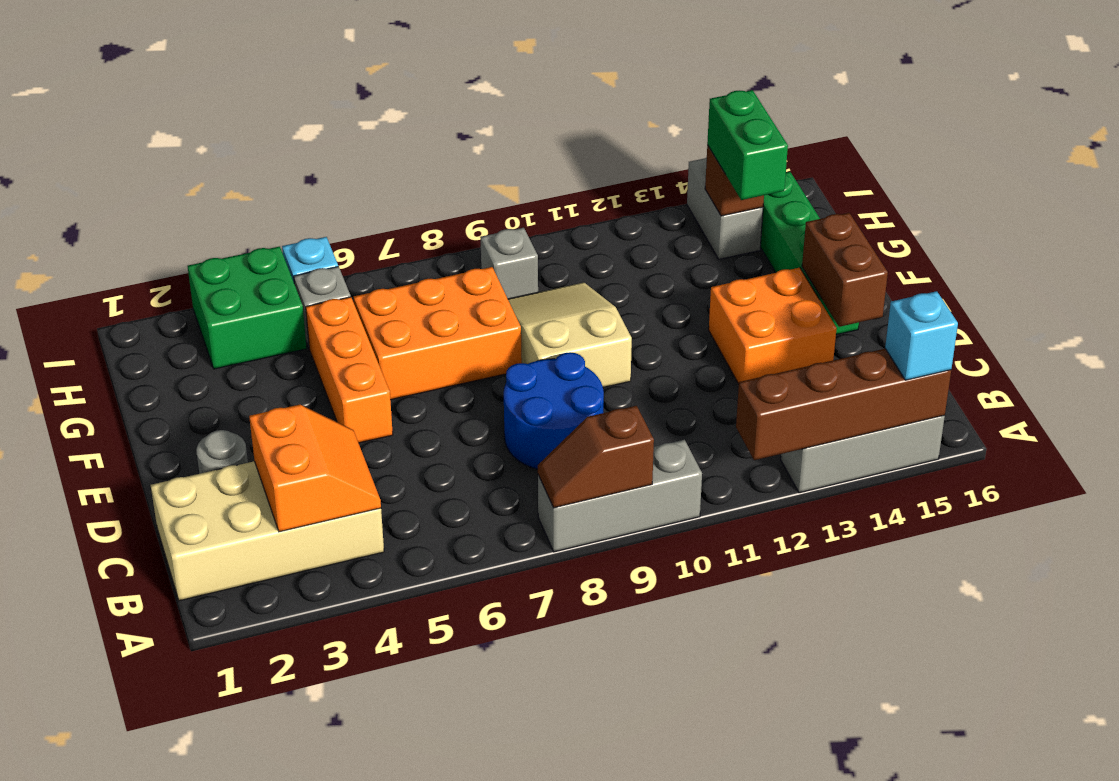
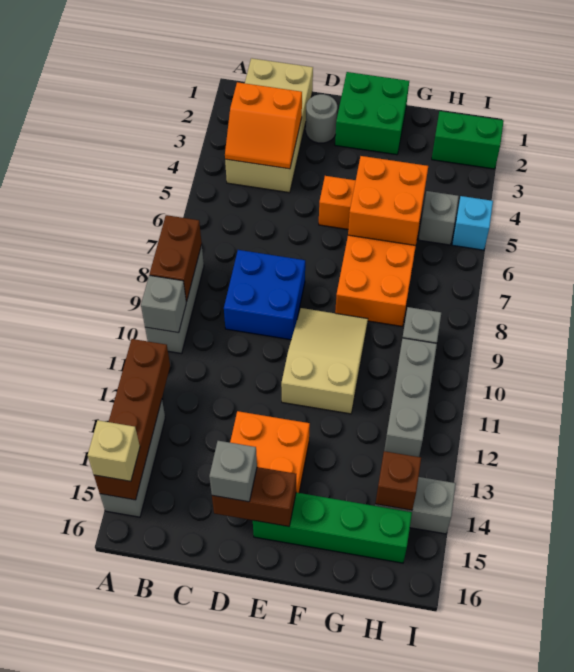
brown 1x2 slope [538,406,654,508] -> brown 1x2 brick [150,215,202,302]
none -> grey 1x1 brick [141,275,186,333]
cyan 1x1 brick [885,291,958,380] -> tan 1x1 brick [88,420,140,481]
blue 2x2 round brick [504,352,604,469] -> blue 2x2 brick [224,250,305,340]
none -> grey 1x1 brick [209,441,257,502]
tan 2x3 slope [508,283,632,387] -> tan 2x3 slope turned to [281,308,368,414]
none -> orange 2x2 brick [348,156,428,246]
green 1x2 brick [707,90,788,200] -> green 1x2 brick moved to [432,111,504,169]
green 2x2 brick [188,247,307,369] -> green 2x2 brick moved to [335,72,409,155]
none -> grey 1x3 brick [384,338,437,457]

